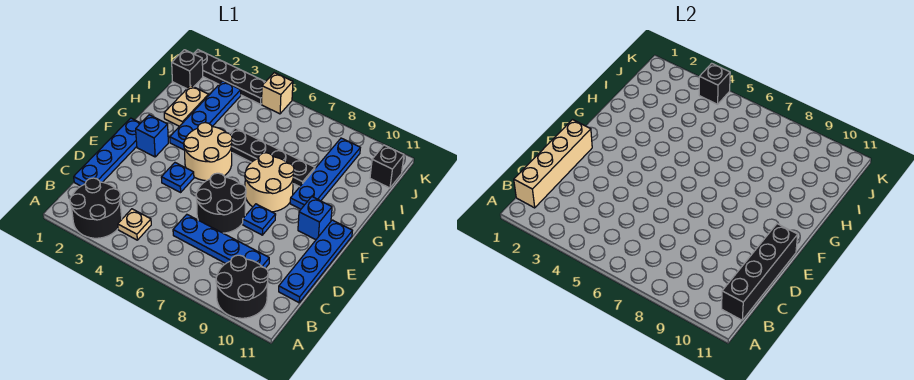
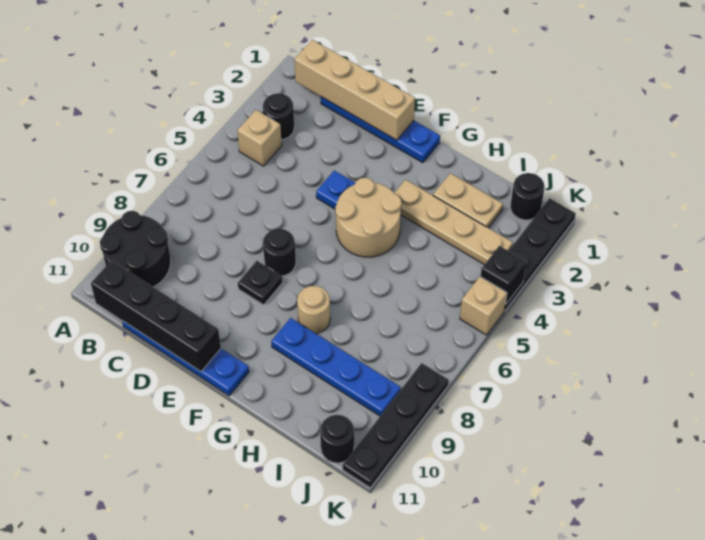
black 2x2 round brick [70,178,122,238] -> black 1x1 round brick [263,93,294,140]
tan 1x1 plate [118,209,151,240] -> tan 1x1 brick [237,110,282,166]
blue 1x4 plate [173,215,269,268] -> none
black 2x2 round brick [196,173,246,233] -> black 1x1 round brick [263,229,296,276]
blue 1x1 plate [243,204,276,235] -> black 1x1 plate [238,261,283,305]
blue 1x1 brick [136,115,168,157] -> none
tan 2x2 round brick [245,153,294,212] -> tan 1x1 round brick [297,286,330,333]
blue 1x1 brick [298,197,332,240] -> none
blue 1x4 plate [170,81,241,150] -> tan 1x4 plate [395,180,513,265]
black 1x4 plate [230,128,315,187] -> black 1x4 plate moved to [343,363,449,488]
black 1x1 brick [172,50,203,89] -> black 1x1 round brick [510,173,545,220]
black 1x1 brick [370,145,404,188] -> black 1x1 round brick [320,415,354,463]

